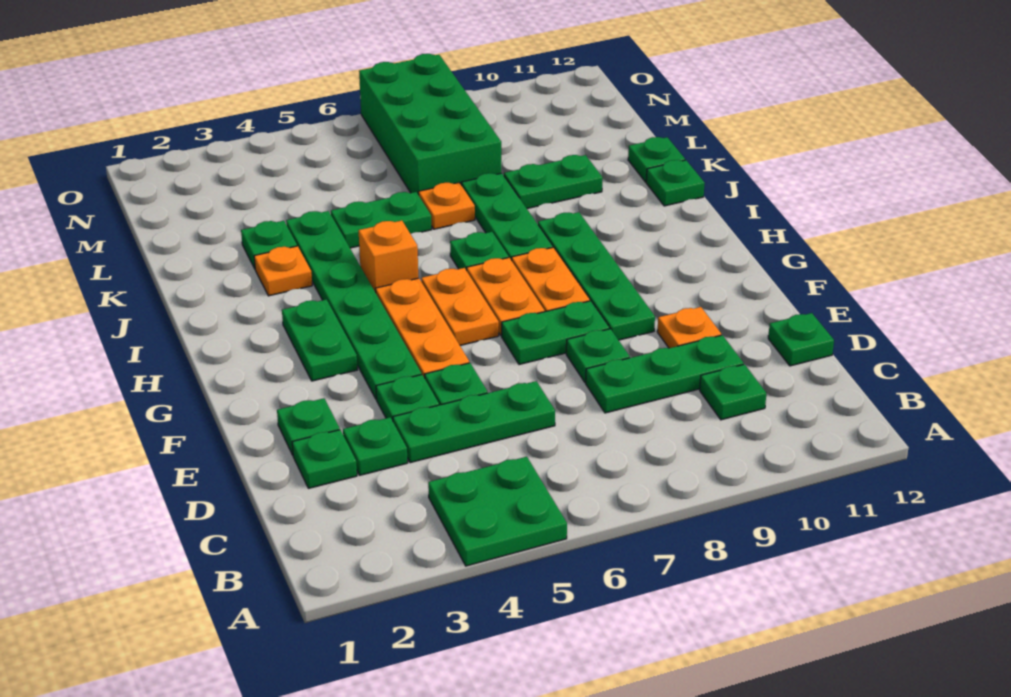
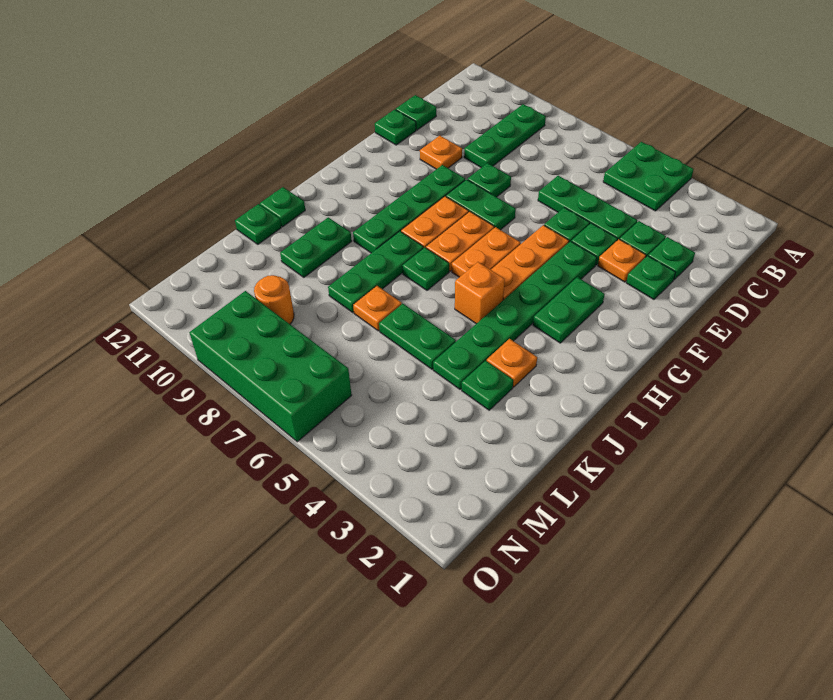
green 1x1 plate [700,364,766,420] -> green 1x1 plate moved to [375,109,416,145]
green 1x3 plate [586,335,744,413] -> green 1x3 plate turned to [464,104,546,168]
none -> orange 1x1 plate [598,239,646,282]
green 1x2 plate [504,155,603,209] -> green 1x2 plate turned to [280,217,352,277]
green 2x4 brick [359,54,501,195] -> green 2x4 brick turned to [189,291,352,442]
none -> orange 1x1 round brick [254,275,294,324]

